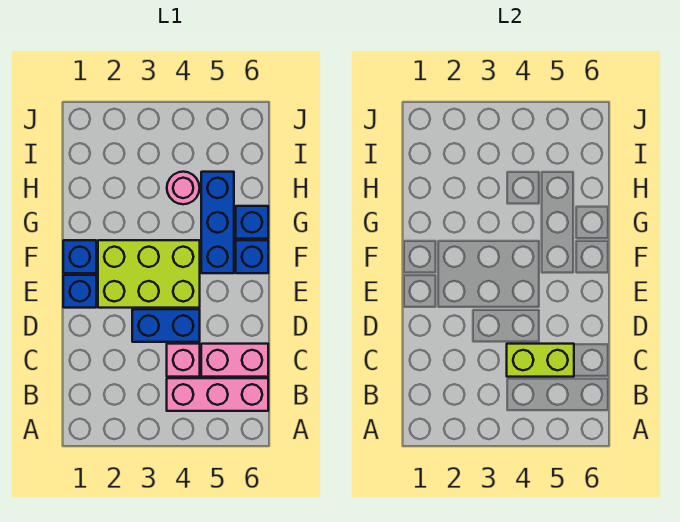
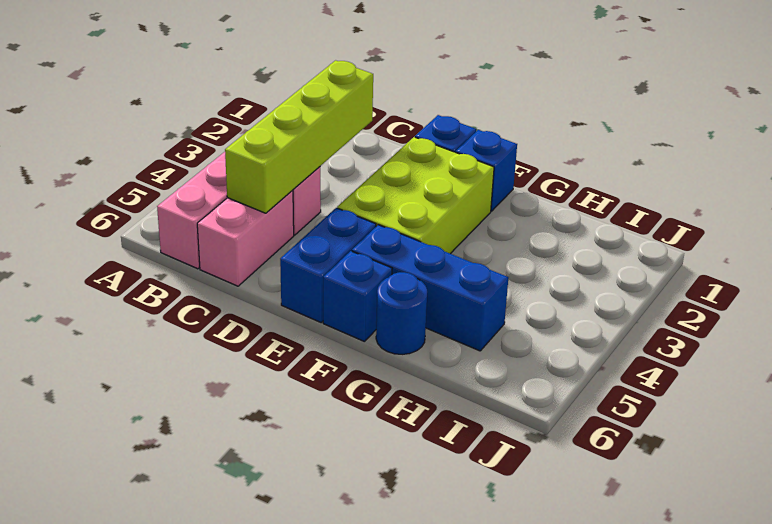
lime 1x2 brick [507,344,574,377] -> lime 1x4 brick [225,60,373,213]
blue 1x2 brick [132,309,200,342] -> blue 1x2 brick moved to [280,208,376,322]
blue 1x1 brick [236,206,268,239] -> blue 1x1 round brick [376,272,427,354]
pink 1x1 round brick [167,172,200,204] -> none

